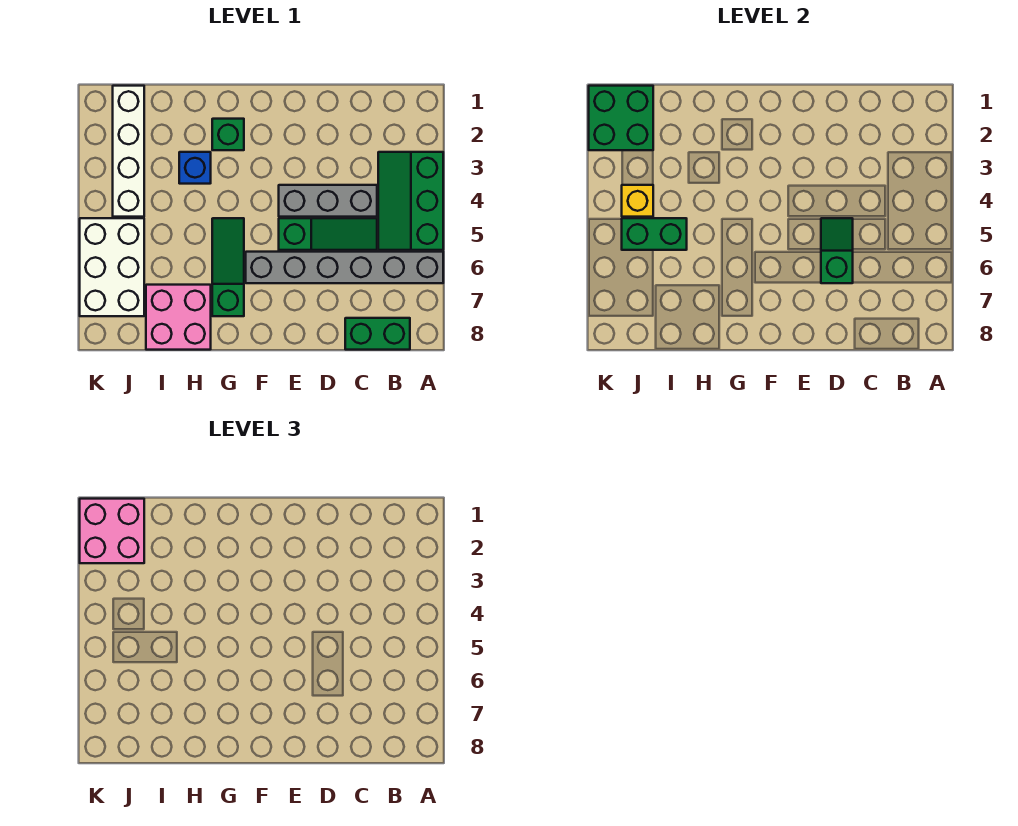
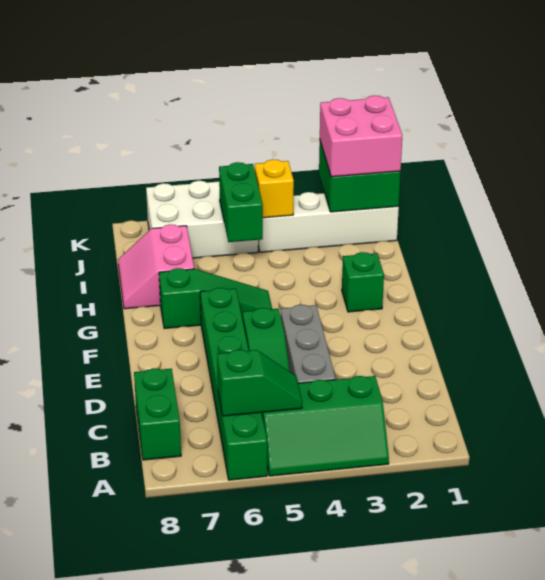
green 2x3 slope [378,152,443,250] -> green 2x3 slope turned to [261,376,389,476]
grey 1x6 brick [246,252,443,283] -> green 1x6 brick [200,288,267,480]
green 1x2 slope [821,218,853,283] -> green 1x2 slope moved to [217,350,302,416]
blue 1x1 brick [179,152,211,184] -> none
pink 2x2 brick [146,285,211,350] -> pink 2x2 slope [118,225,194,309]

